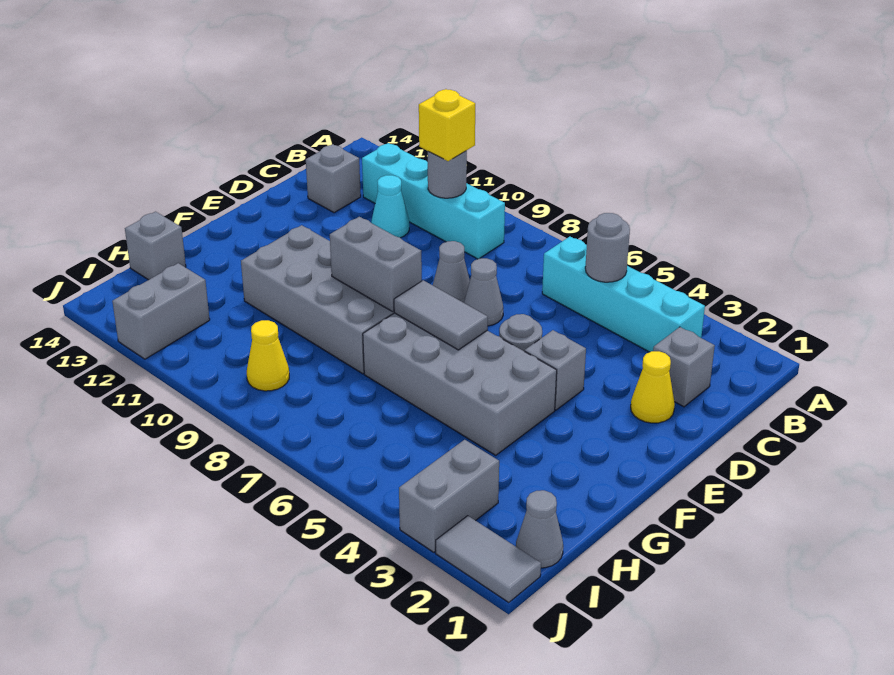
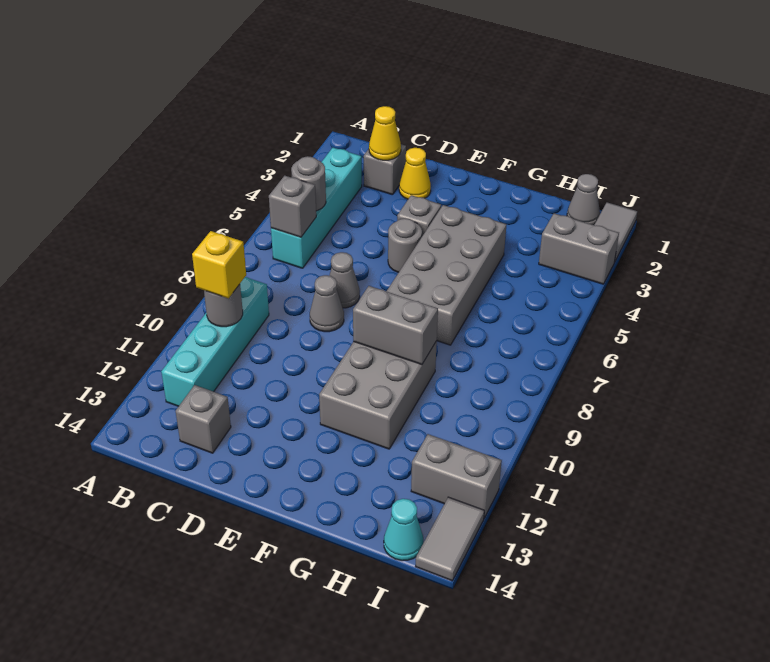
cyan 1x1 cone [371,175,409,238] -> cyan 1x1 cone moved to [384,499,423,561]
grey 1x2 tile [394,280,488,350] -> grey 1x2 tile moved to [415,497,484,581]
grey 2x4 brick [241,225,394,374] -> grey 2x3 brick [319,341,437,449]
grey 1x2 brick [330,217,422,312] -> grey 1x2 brick turned to [353,286,438,365]
grey 1x1 brick [125,212,186,280] -> grey 1x1 brick moved to [269,176,316,237]
yellow 1x1 cone [247,320,289,391] -> yellow 1x1 cone moved to [369,106,401,160]

